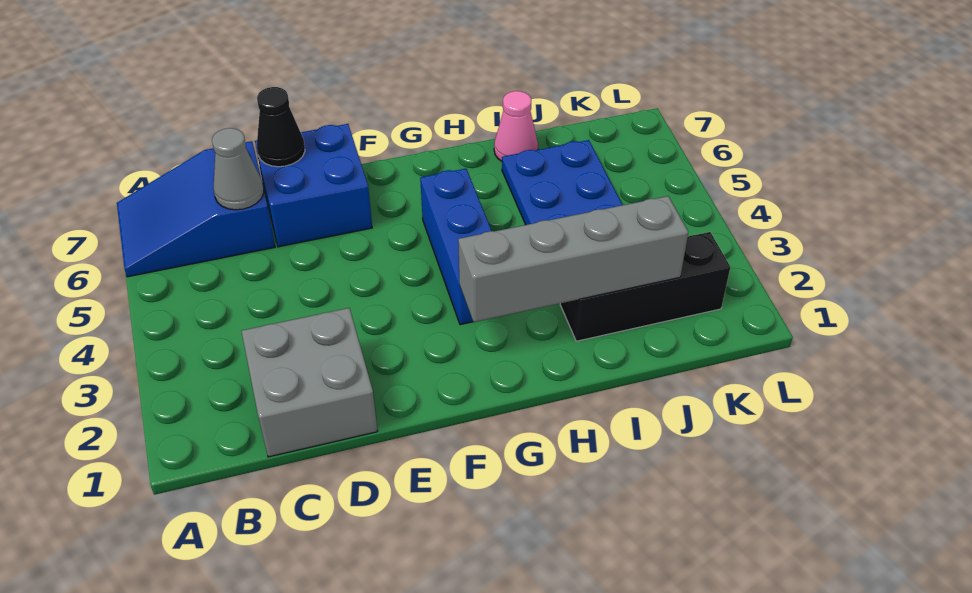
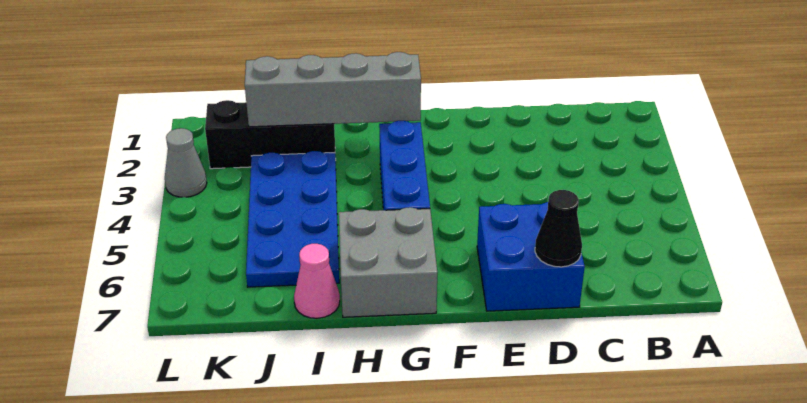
blue 2x3 slope [117,141,275,277] -> none
grey 2x2 brick [242,308,378,457] -> grey 2x2 brick moved to [339,207,437,317]
grey 1x1 cone [212,128,264,210] -> grey 1x1 cone moved to [165,128,207,197]

